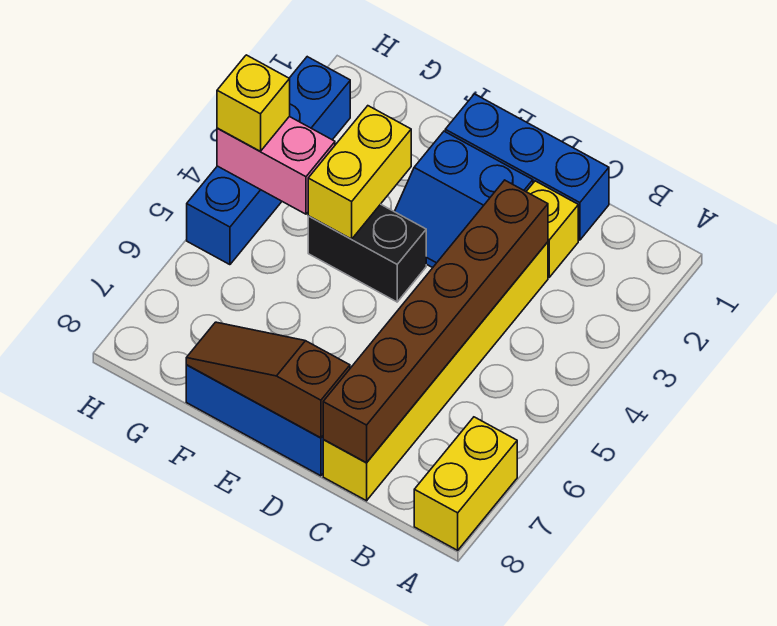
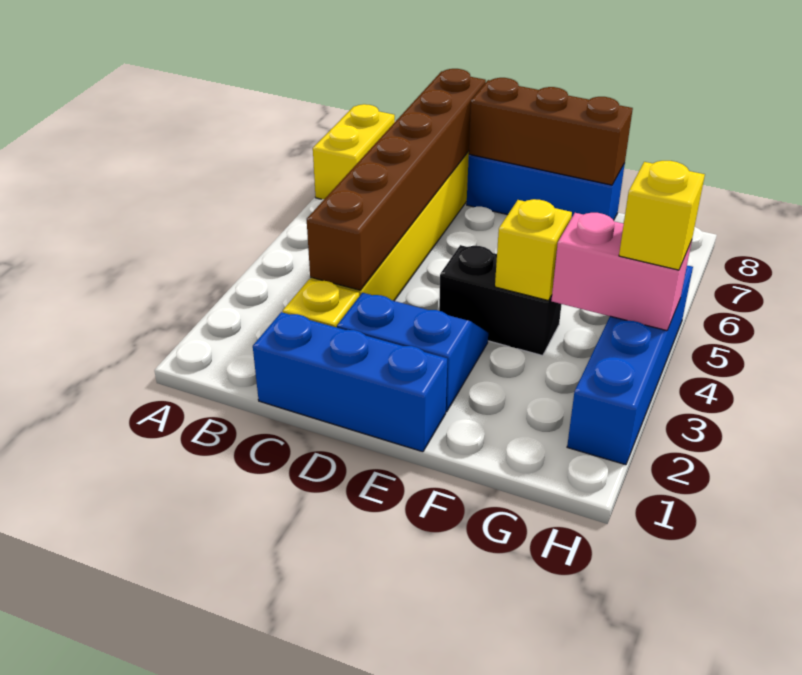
brown 1x3 slope [186,322,350,438] -> brown 1x3 brick [469,78,633,185]
yellow 1x2 brick [308,106,411,239] -> yellow 1x1 brick [495,199,572,301]

